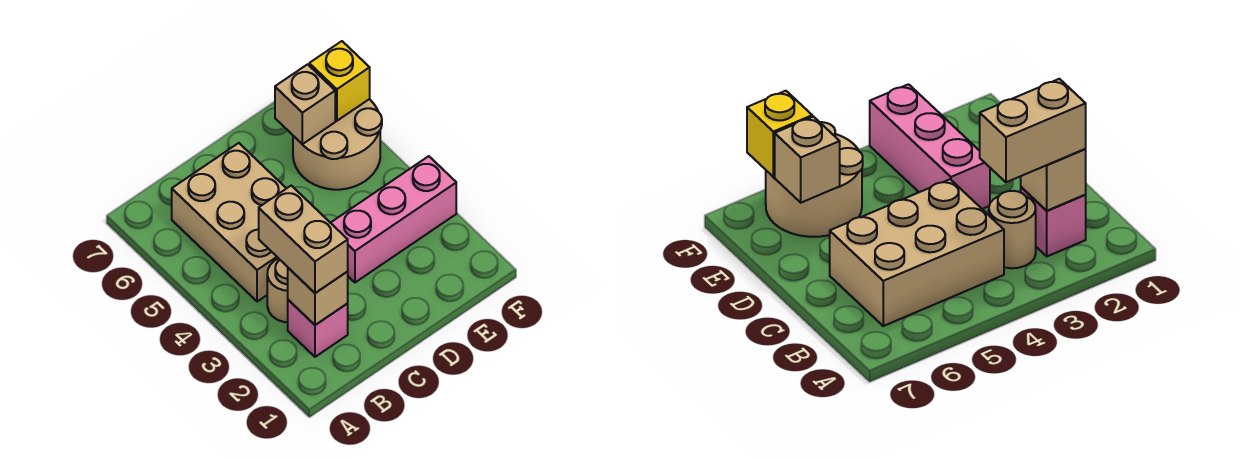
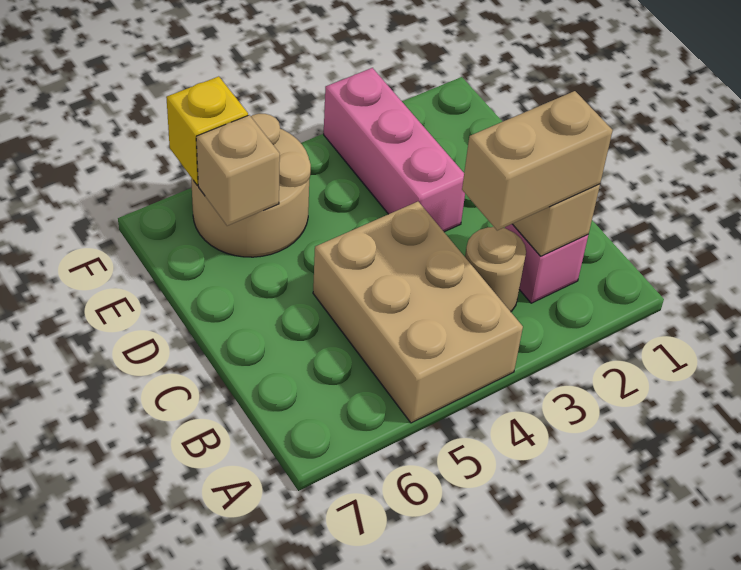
tan 2x3 brick [172,143,286,302] -> tan 2x3 brick turned to [313,202,523,423]

